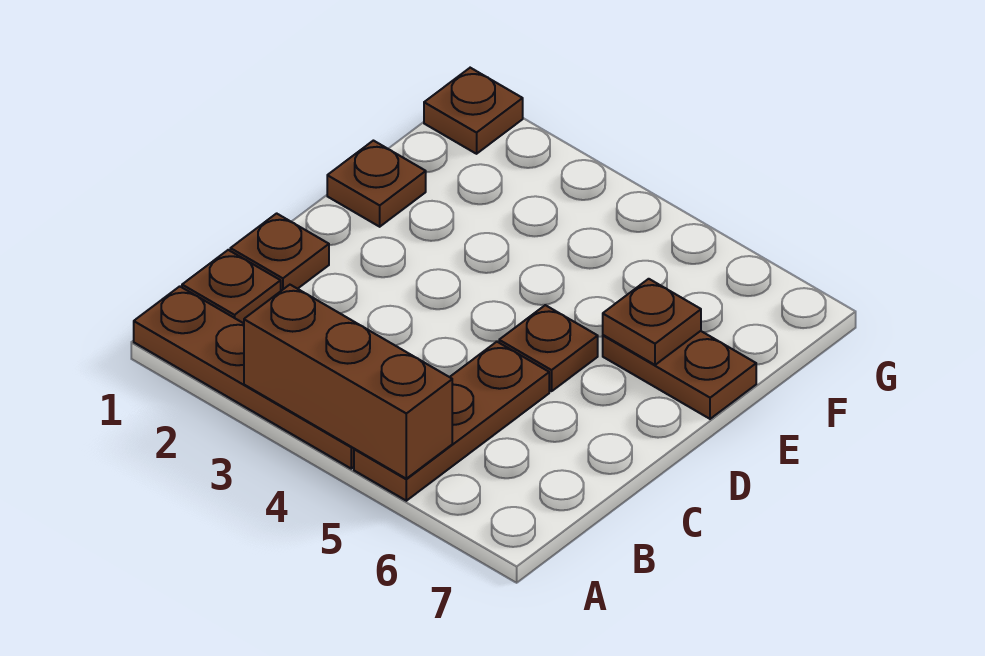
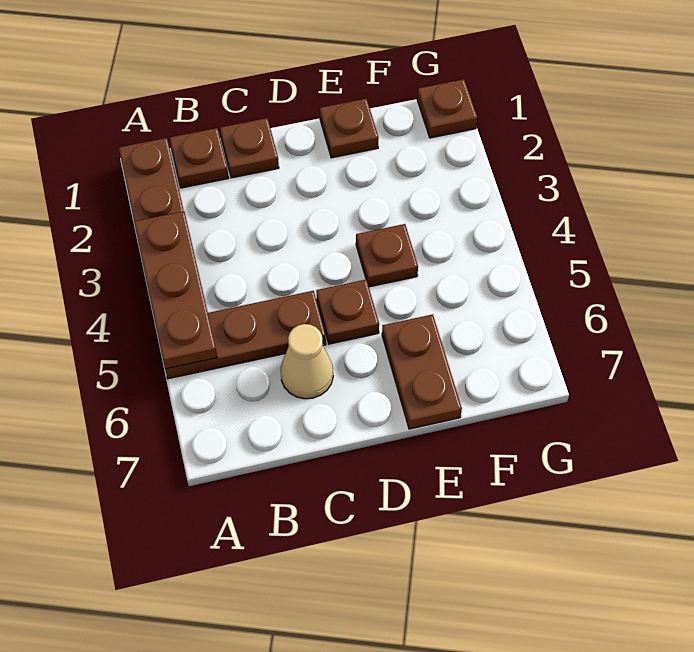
brown 1x3 brick [244,285,452,479] -> brown 1x3 plate [134,211,217,369]
none -> tan 1x1 cone [281,324,333,399]
brown 1x1 plate [603,279,701,365] -> brown 1x1 plate moved to [356,224,418,287]

